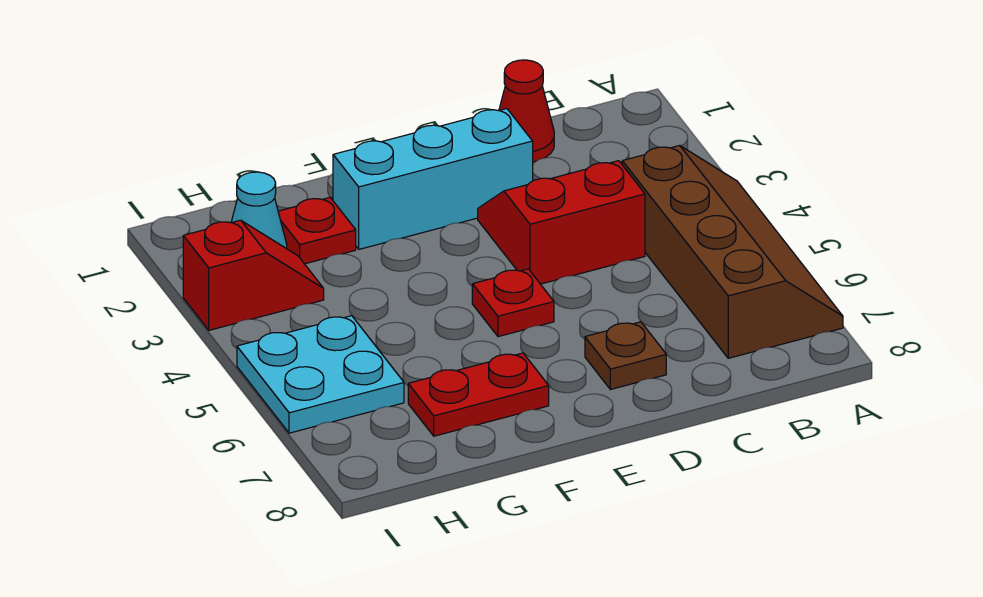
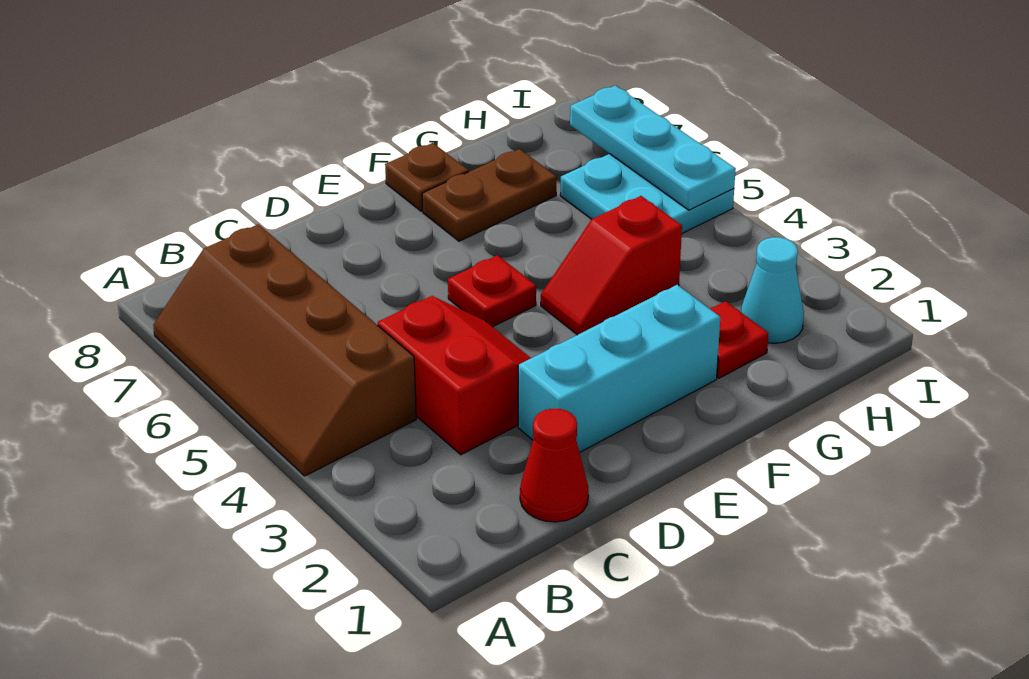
red 2x2 slope [478,161,645,284] -> red 2x2 slope turned to [378,296,531,455]
brown 1x1 plate [585,322,666,390] -> brown 1x1 plate moved to [385,143,468,211]
red 1x2 plate [408,353,549,436] -> brown 1x2 plate [422,149,556,241]
red 1x2 slope [183,220,324,330] -> red 1x2 slope moved to [541,196,682,335]
none -> cyan 1x3 plate [570,85,736,210]

